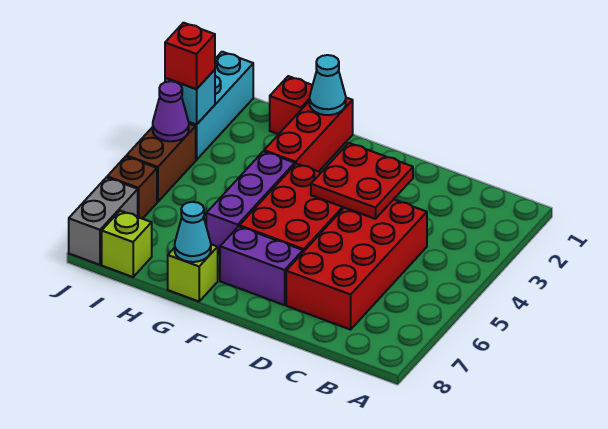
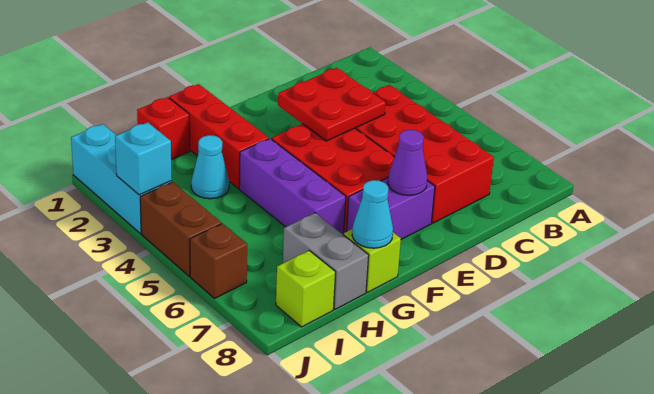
cyan 1x1 cone [310,55,346,115] -> cyan 1x1 cone moved to [191,135,229,199]
red 1x1 brick [165,23,215,89] -> none
purple 1x1 cone [153,81,189,141] -> purple 1x1 cone moved to [388,130,427,195]
grey 1x2 brick [69,177,138,265] -> grey 1x2 brick moved to [283,213,369,309]

